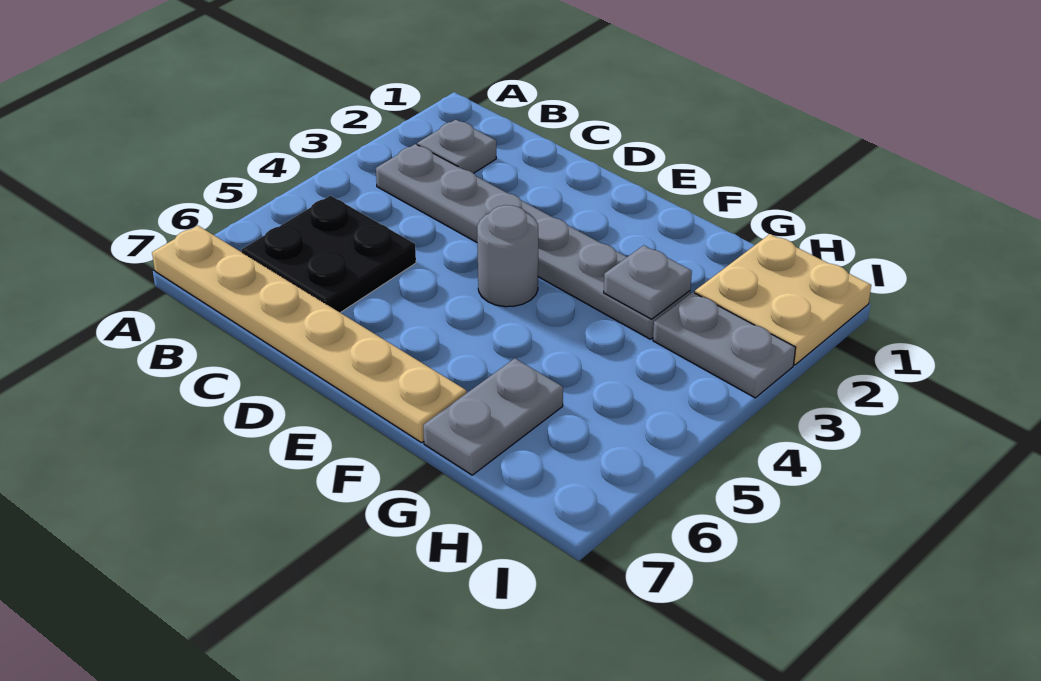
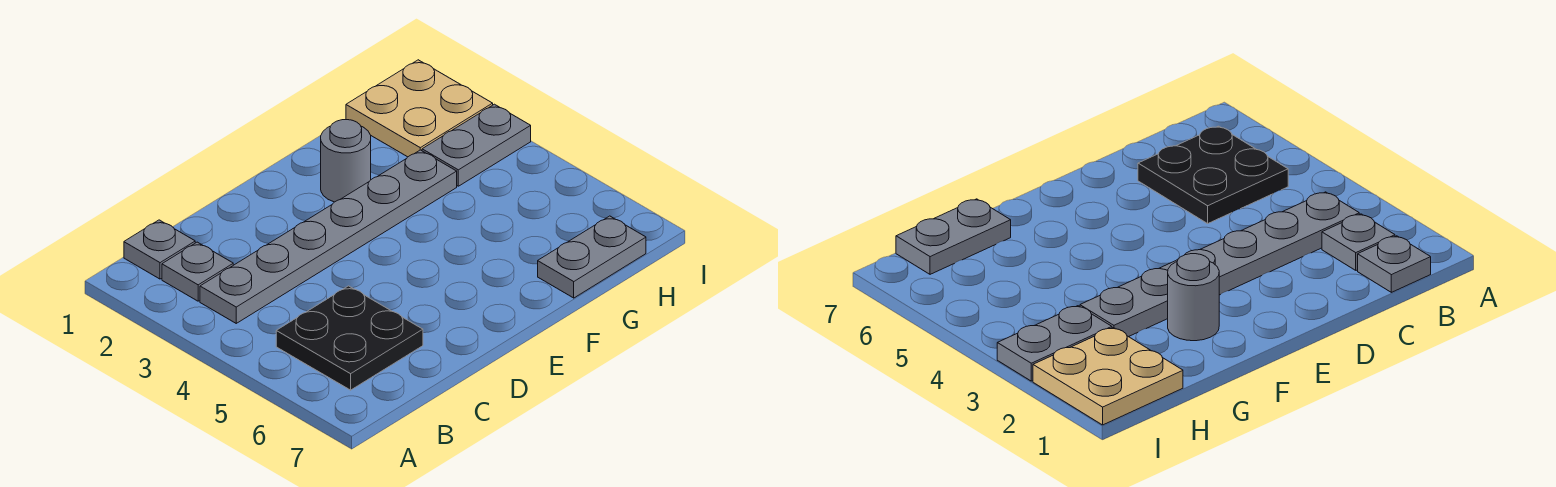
tan 1x6 plate [152,225,466,443] -> none
grey 1x1 round brick [477,205,538,307] -> grey 1x1 round brick moved to [321,120,371,202]
grey 1x1 plate [604,245,692,319] -> grey 1x1 plate moved to [124,220,195,279]
grey 1x2 plate [423,358,563,475] -> grey 1x2 plate turned to [538,216,646,298]

